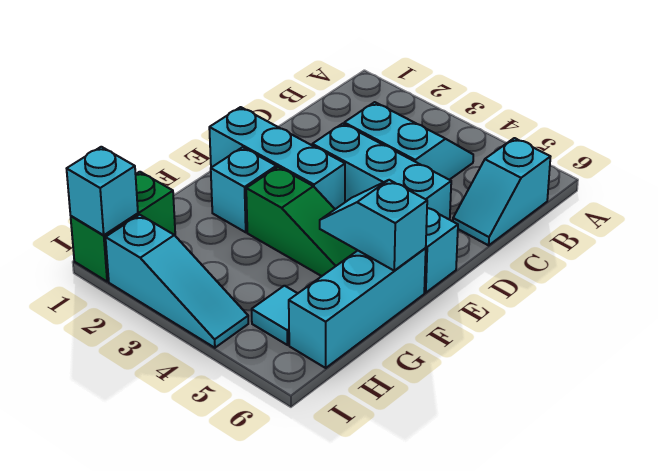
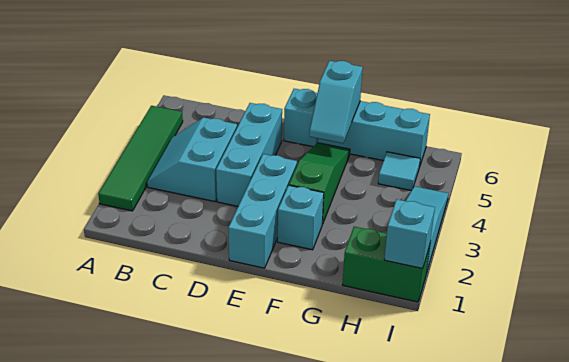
none -> green 1x4 tile [98,106,183,211]
cyan 1x2 slope [453,138,550,245] -> none

